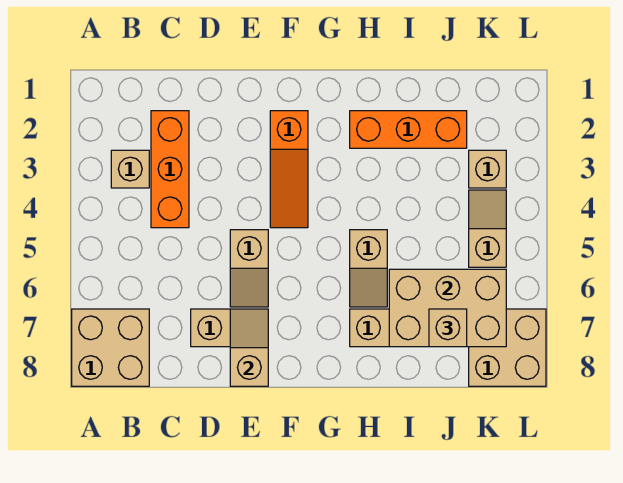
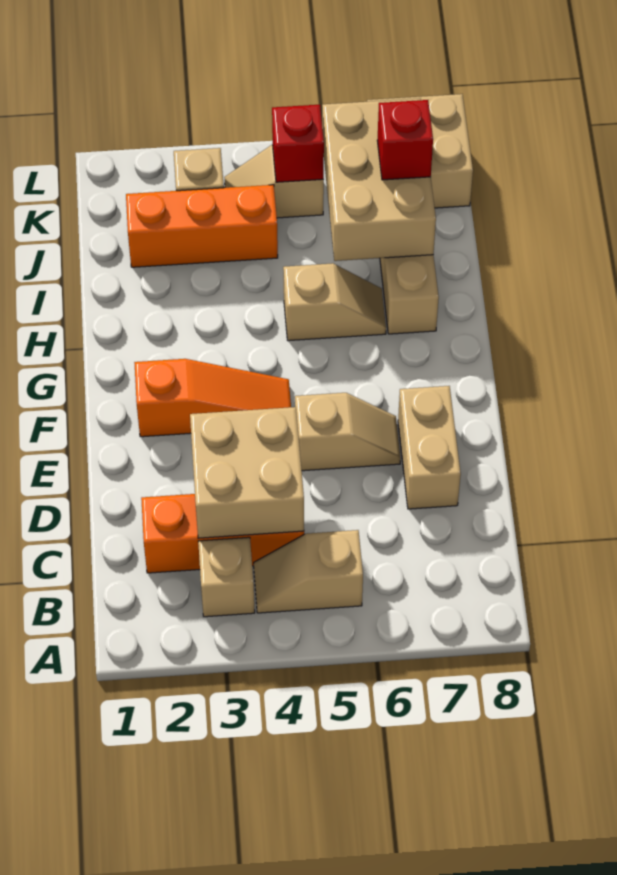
tan 2x2 brick [72,309,149,386] -> tan 2x2 brick moved to [190,407,304,538]
tan 1x2 slope [230,309,268,386] -> tan 1x2 slope moved to [254,530,363,613]
orange 1x3 brick [350,111,467,148] -> orange 1x3 brick turned to [126,185,278,267]
tan 1x1 brick [429,309,467,347] -> red 1x1 brick [377,100,433,180]
none -> red 1x1 brick [272,105,324,182]

